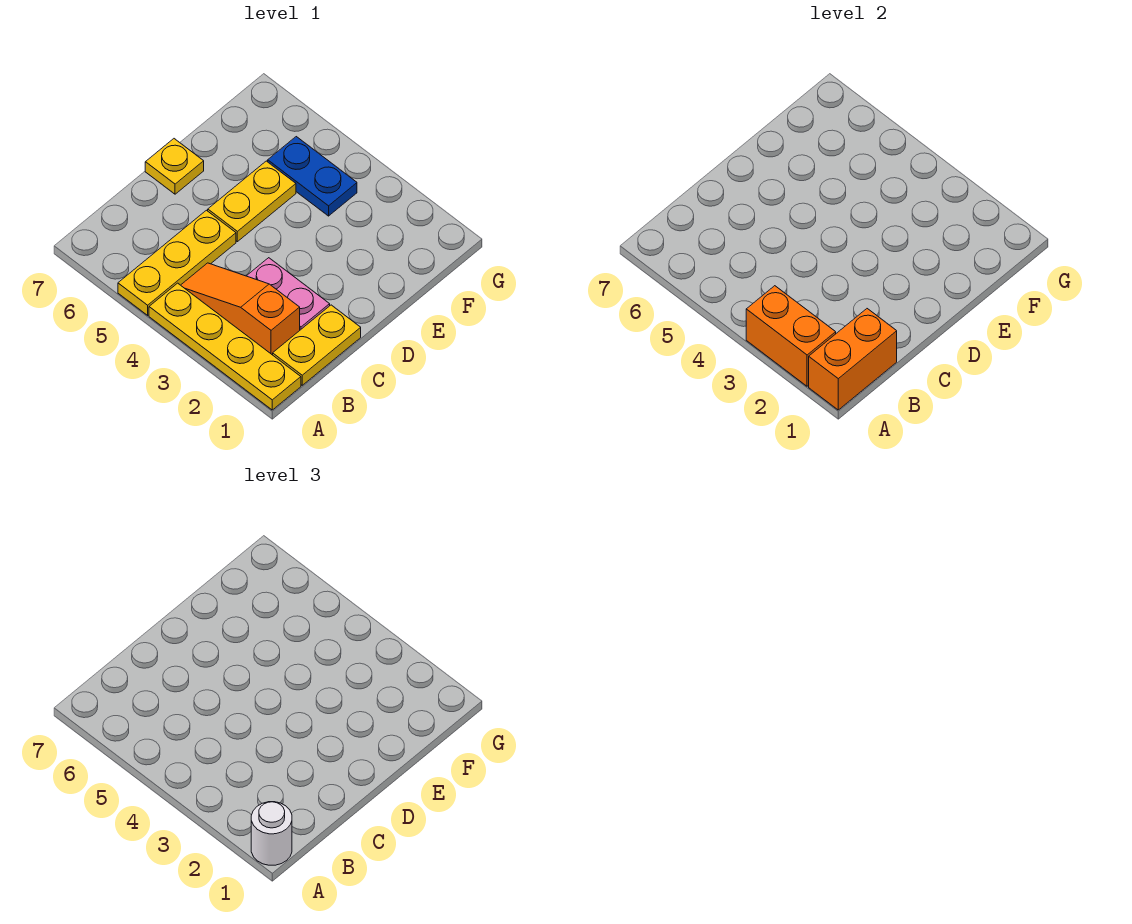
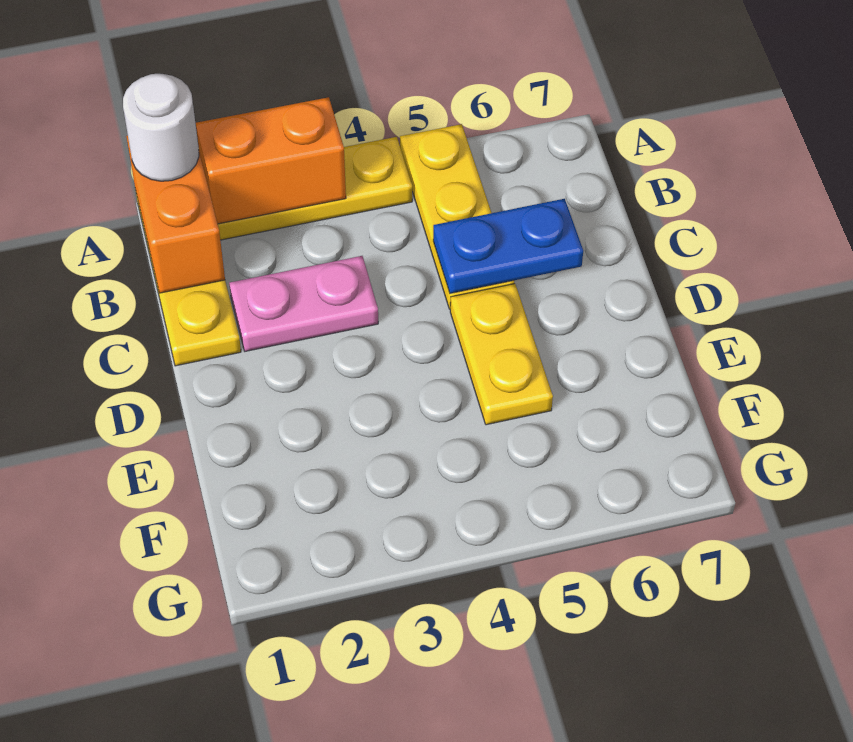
orange 1x3 slope [181,263,300,355] -> none
yellow 1x1 plate [145,139,204,194] -> none
blue 1x2 plate [268,137,357,216] -> blue 1x2 plate moved to [433,199,583,293]

